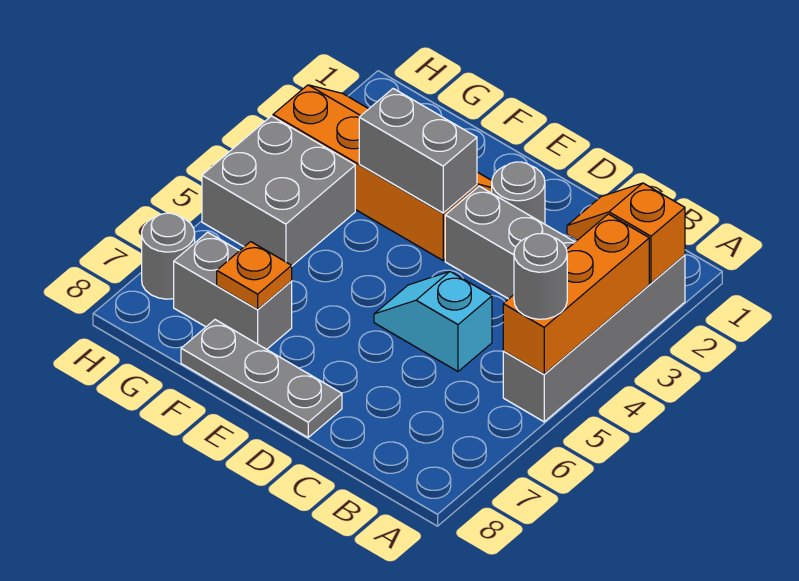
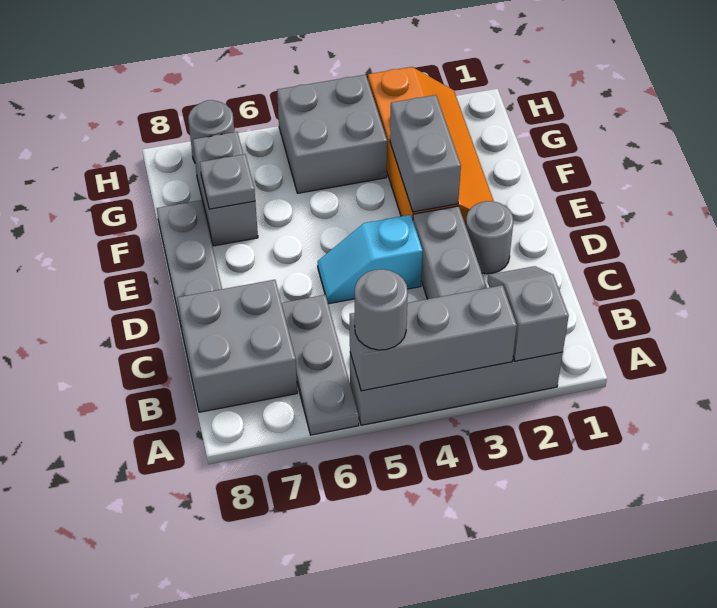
orange 1x2 slope [567,183,685,283] -> grey 1x2 slope [487,266,569,361]
orange 1x3 brick [503,214,649,374] -> grey 1x3 brick [350,285,517,391]
none -> grey 1x3 plate [281,295,359,435]
none -> grey 2x2 brick [177,280,297,412]
cyan 1x2 slope [374,272,492,371] -> cyan 1x2 slope turned to [318,215,423,304]
orange 1x1 plate [217,242,292,310] -> grey 1x1 plate [200,154,255,209]

